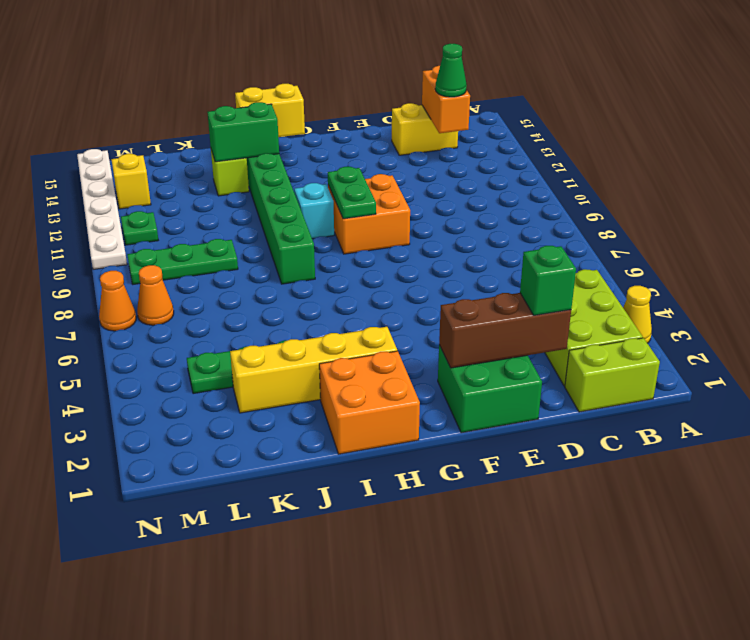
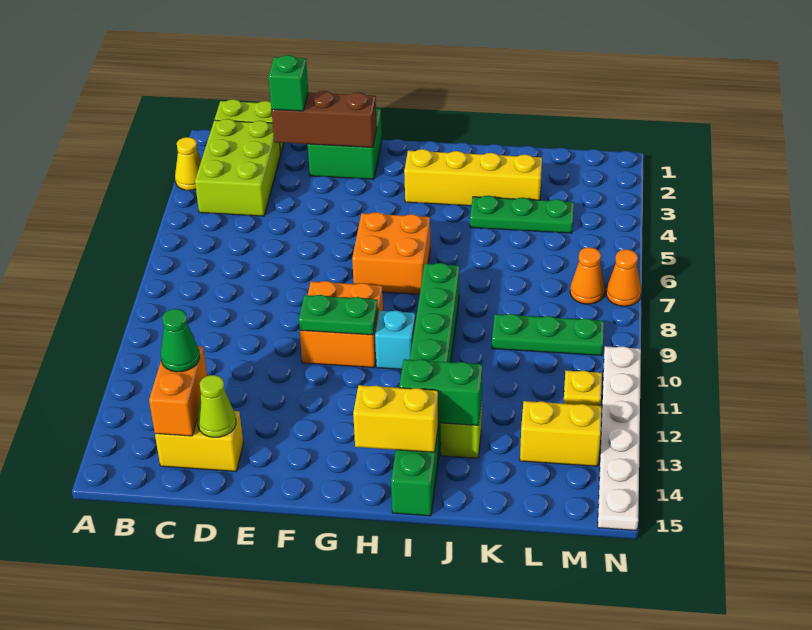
none -> lime 1x1 cone [197,375,236,437]
green 1x2 plate [328,167,376,219] -> green 1x2 plate turned to [299,295,378,335]
orange 2x2 brick [319,351,420,454] -> orange 2x2 brick moved to [352,212,430,294]
green 1x1 plate [121,211,158,245] -> yellow 1x1 plate [563,370,602,406]
yellow 1x1 brick [111,154,151,209] -> yellow 1x2 brick [520,401,602,466]

